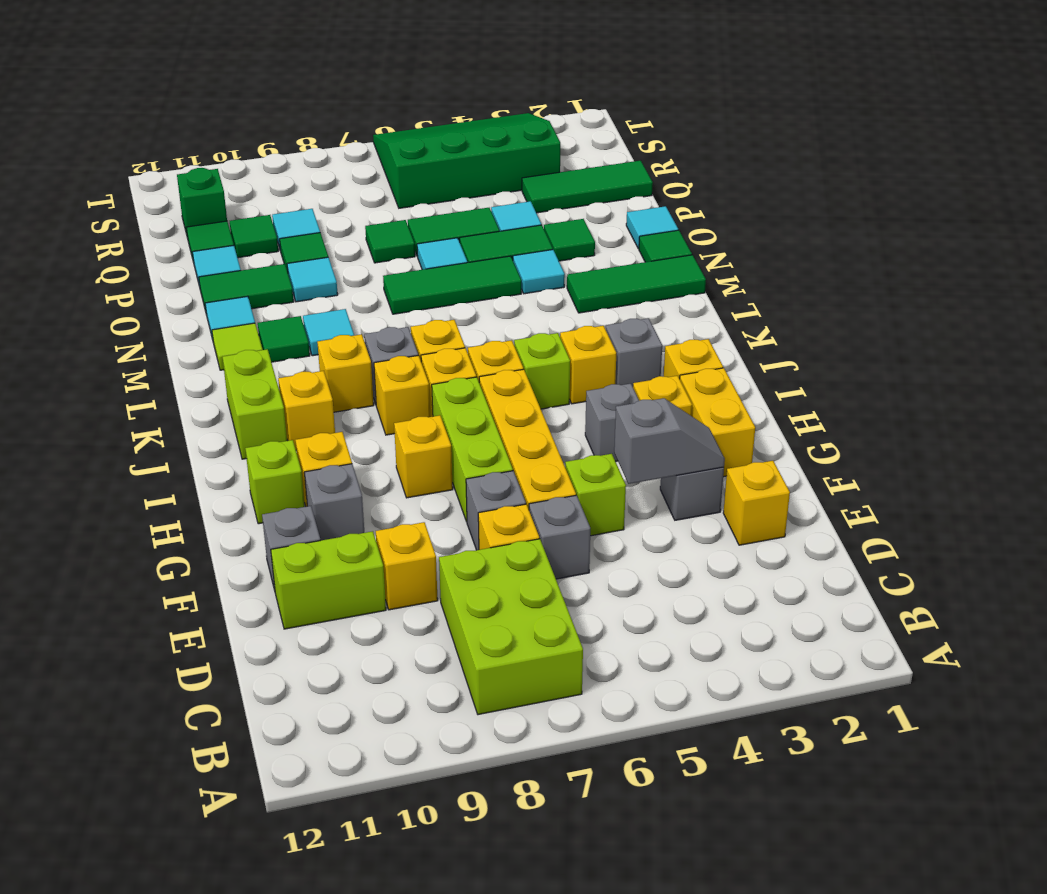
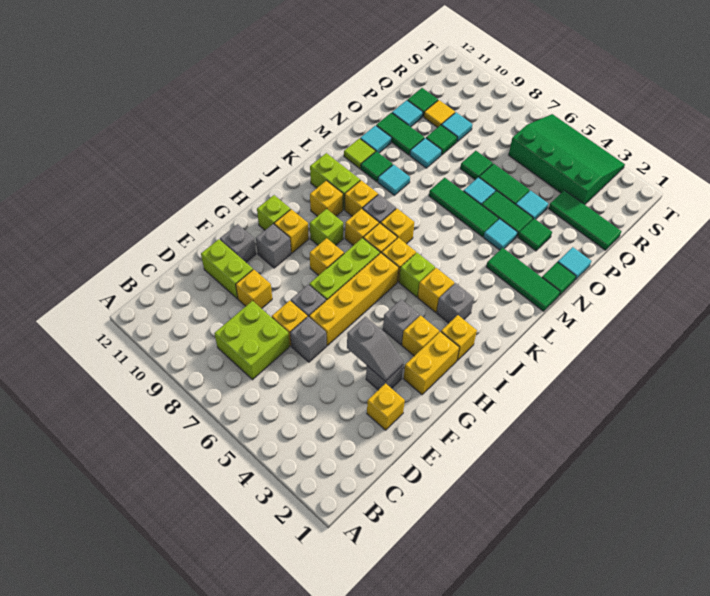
lime 2x3 brick [439,539,583,715] -> lime 2x2 brick [214,301,290,380]
lime 1x1 brick [565,454,626,536] -> lime 1x1 brick moved to [310,209,343,245]
lime 1x2 brick [223,349,287,459] -> lime 1x2 brick turned to [310,153,360,210]
green 1x1 tile [230,215,278,258] -> yellow 1x1 tile [424,100,455,128]
green 1x1 brick [177,168,227,237] -> none

